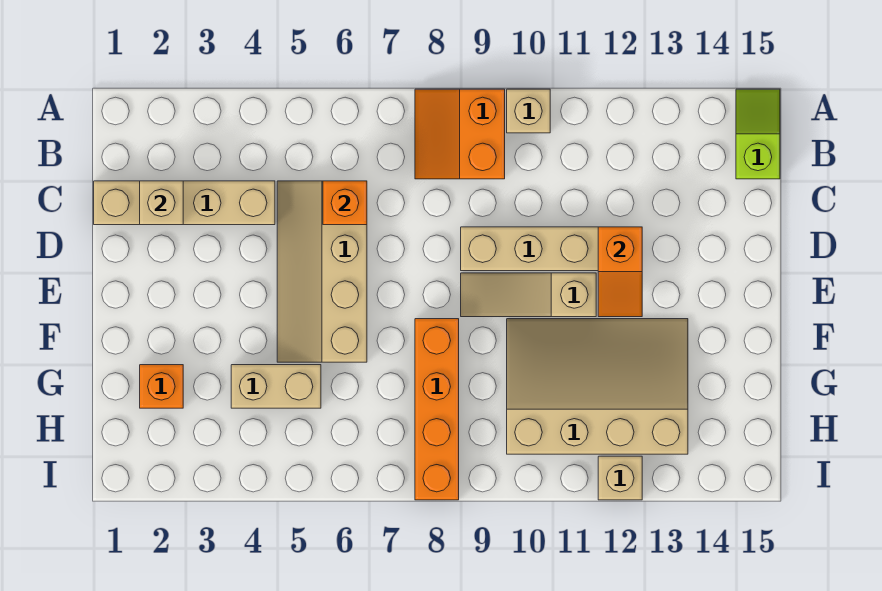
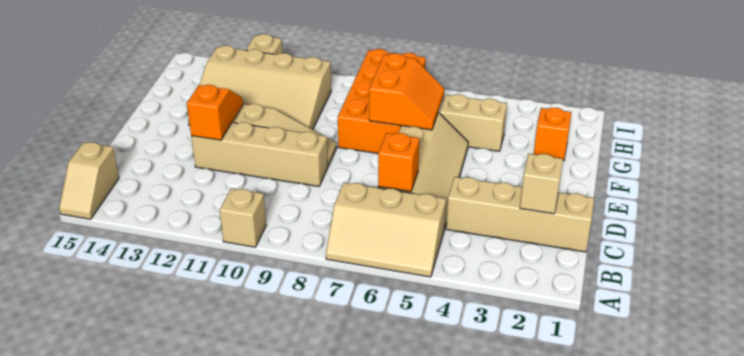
none -> tan 2x3 slope [326,183,446,277]
orange 2x2 slope [415,89,505,179] -> orange 2x2 slope moved to [369,53,444,130]
lime 1x2 slope [736,89,780,179] -> tan 1x2 slope [59,142,119,219]
orange 1x4 brick [415,319,459,500] -> orange 2x4 brick [338,49,426,153]

